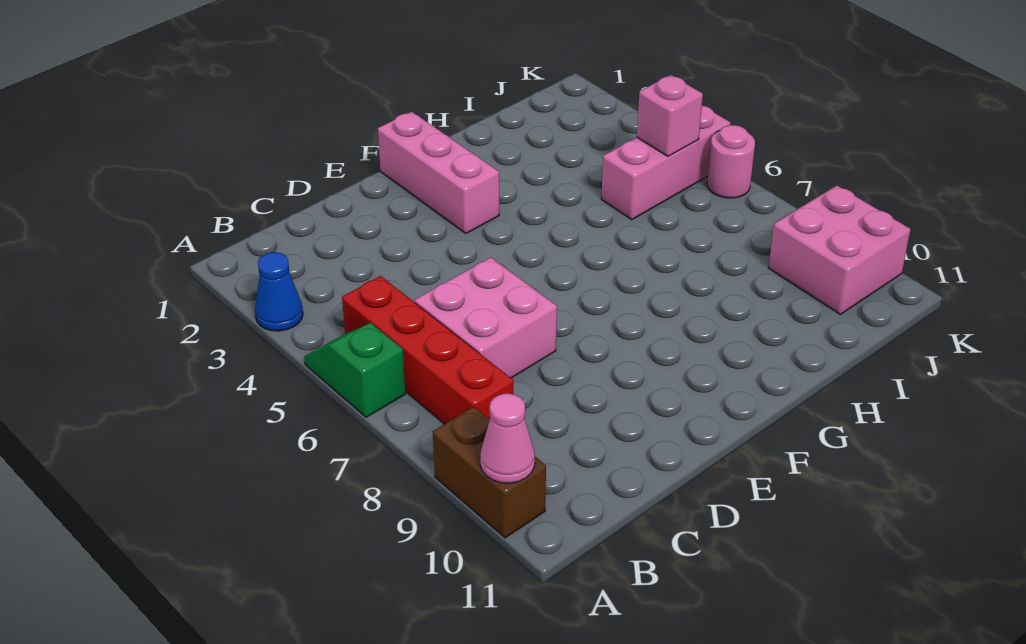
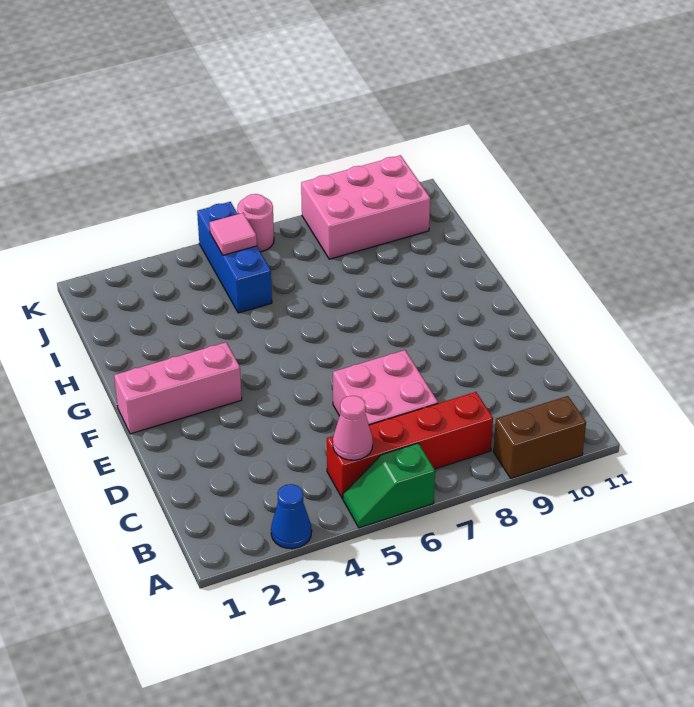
pink 1x1 cone [480,394,535,483] -> pink 1x1 cone moved to [333,396,373,460]
pink 1x3 brick [601,106,730,220] -> blue 1x3 brick [197,202,272,313]
pink 1x1 brick [637,75,703,156] -> pink 1x1 tile [210,213,257,255]
pink 2x2 brick [768,186,911,314] -> pink 2x3 brick [301,155,430,259]

